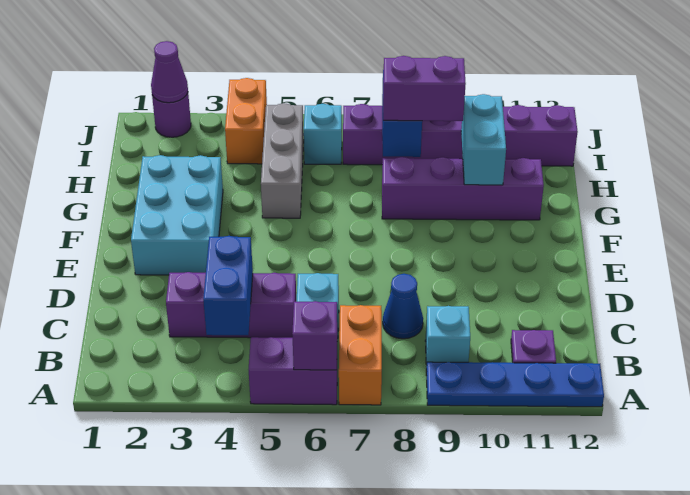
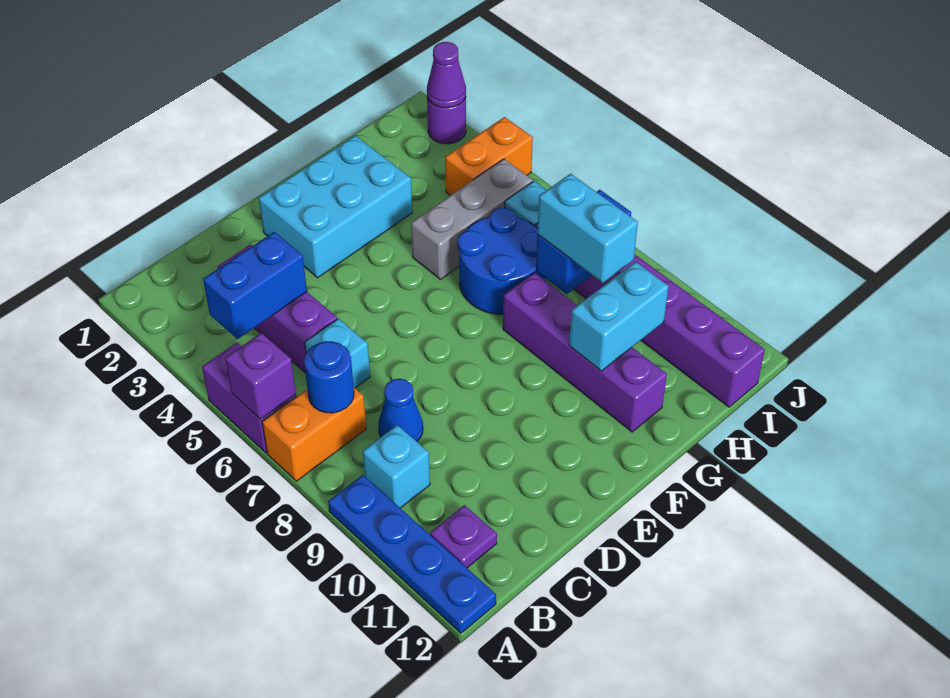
none -> blue 1x1 round brick [304,341,354,413]
none -> blue 2x2 round brick [458,208,545,314]
purple 1x2 brick [383,56,466,121] -> cyan 1x2 brick [537,174,638,283]

